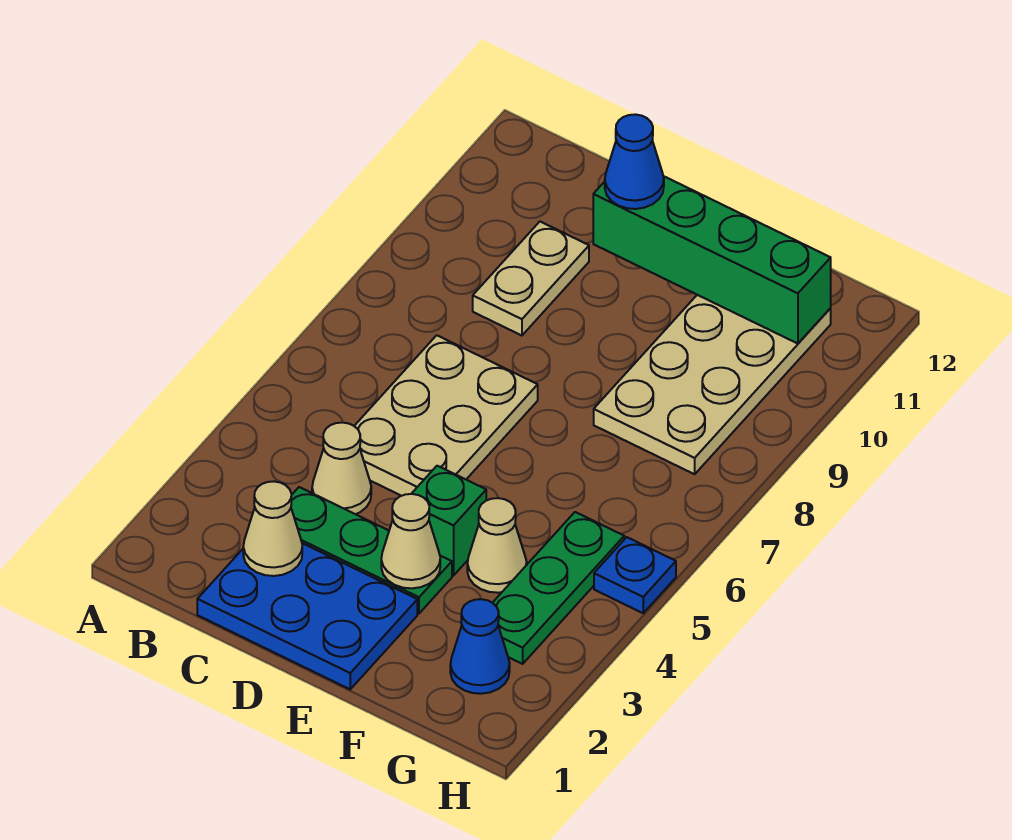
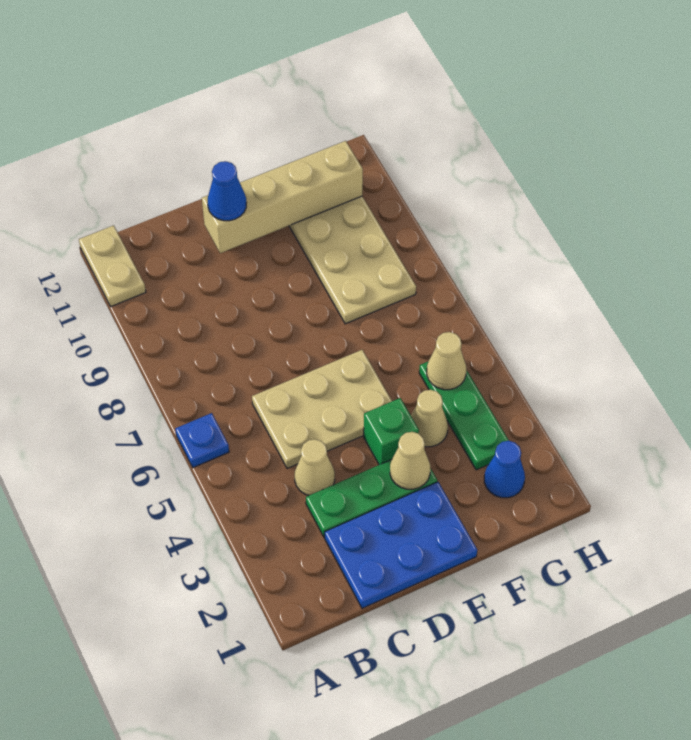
tan 1x1 cone [243,481,302,576] -> tan 1x1 cone moved to [427,332,466,390]
tan 2x3 plate [355,335,538,496] -> tan 2x3 plate turned to [252,350,392,468]
tan 1x2 plate [473,222,589,336] -> tan 1x2 plate moved to [79,225,146,306]
green 1x4 brick [593,176,831,344] -> tan 1x4 brick [202,141,363,253]
blue 1x1 plate [594,537,676,613] -> blue 1x1 plate moved to [175,413,229,468]

